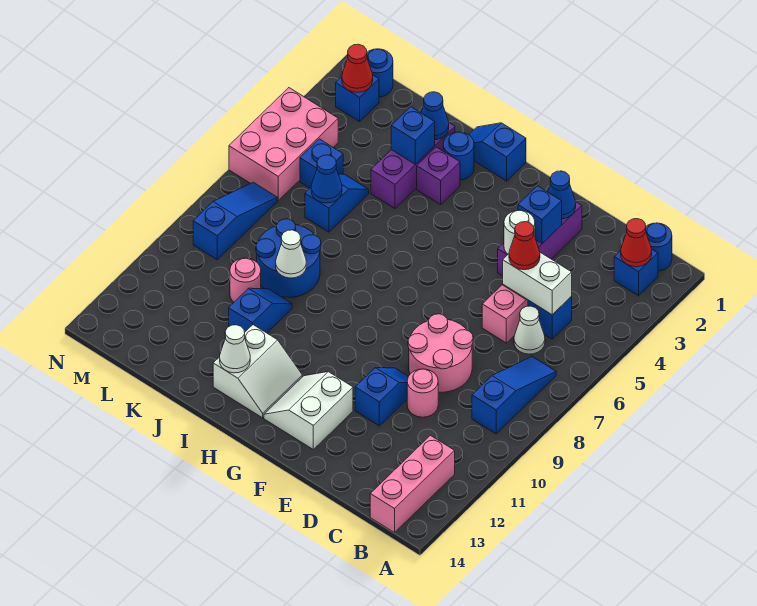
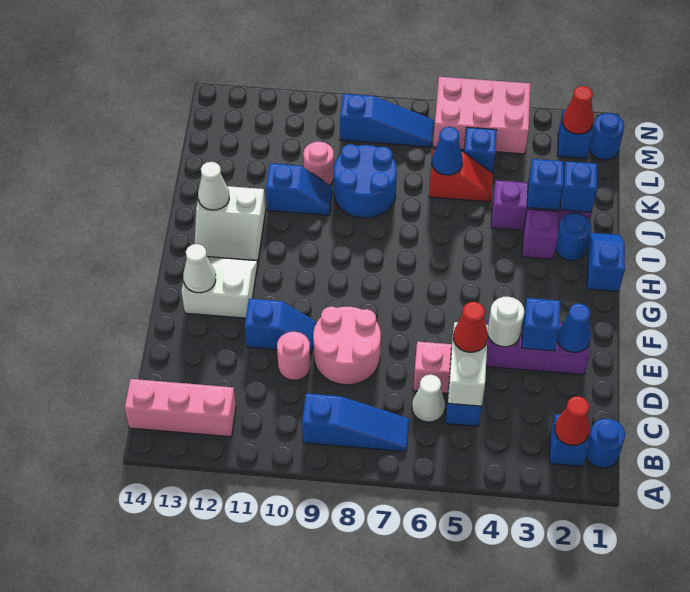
blue 1x1 cone [421,92,449,140] -> blue 1x1 brick [560,161,597,212]
white 1x1 cone [276,230,306,278] -> white 1x1 cone moved to [183,244,216,293]
blue 1x2 slope [305,174,369,232] -> red 1x2 slope [429,150,493,202]

